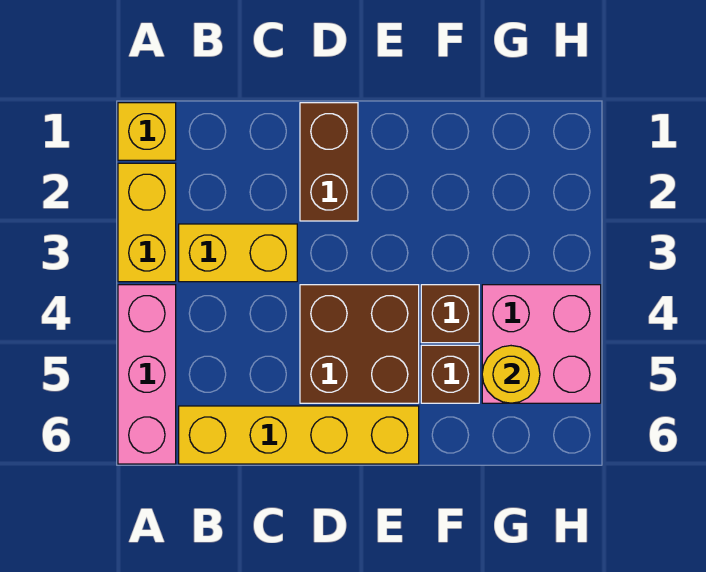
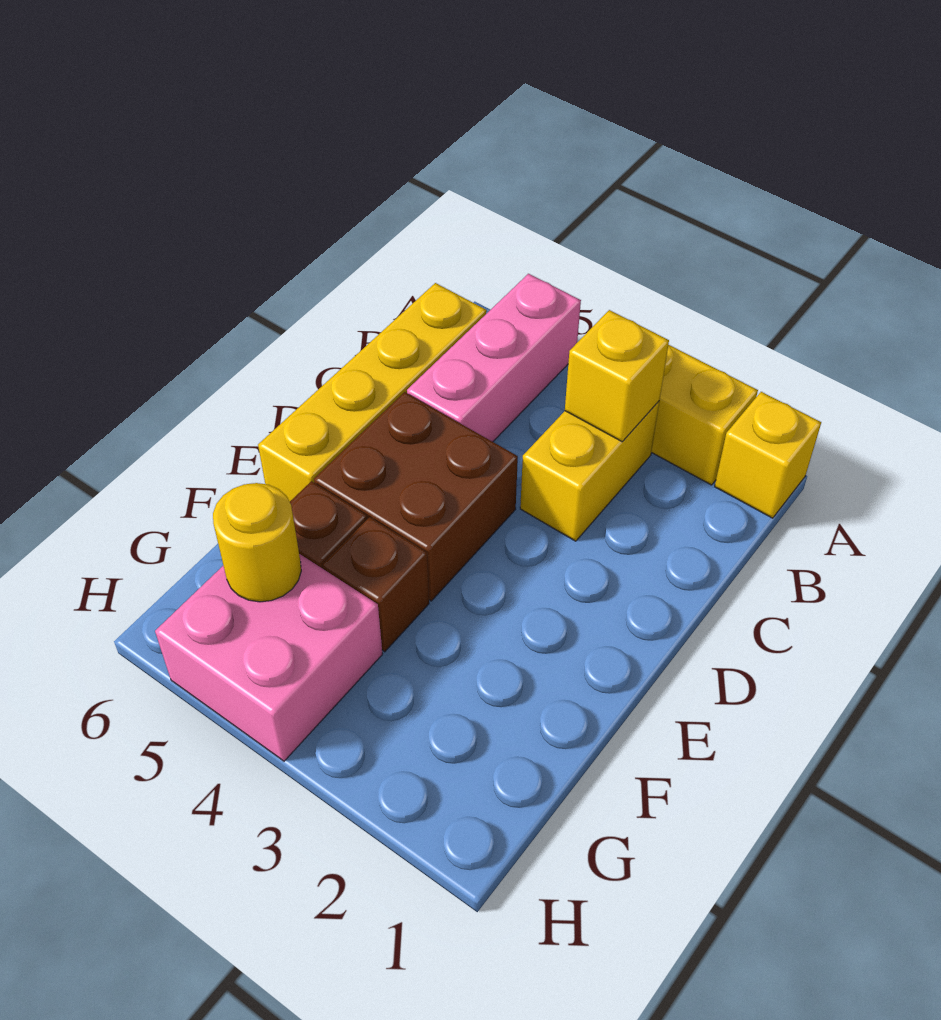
pink 1x3 brick [118,285,176,464] -> pink 1x3 brick turned to [407,274,581,442]
none -> yellow 1x1 brick [565,310,669,442]
brown 1x2 brick [300,103,358,221] -> none

